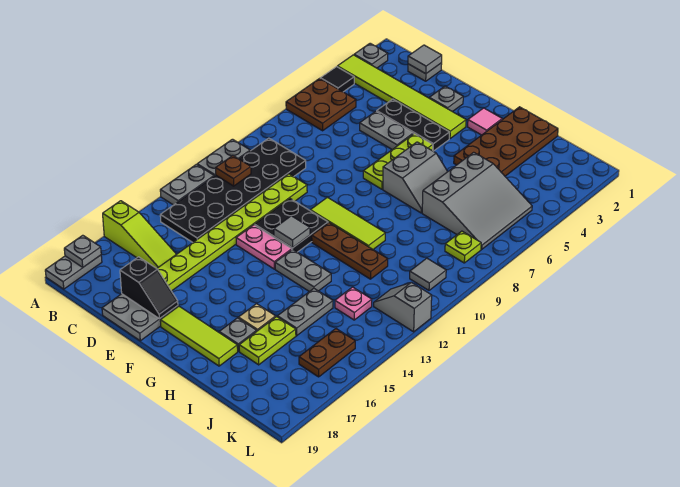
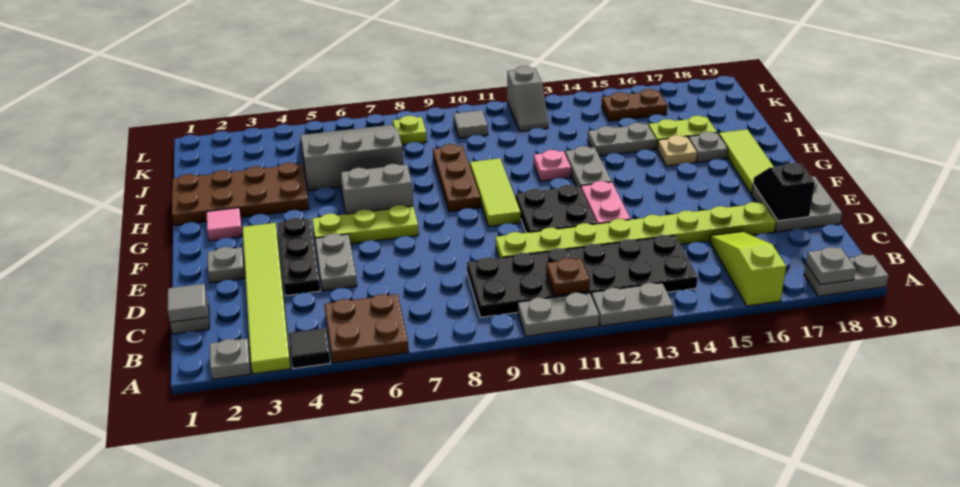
grey 1x1 tile [274,216,310,248] -> none
brown 1x3 plate [312,223,388,279] -> brown 1x3 plate moved to [433,144,480,212]
pink 1x1 plate [335,287,372,320] -> pink 1x1 plate moved to [534,150,571,181]

